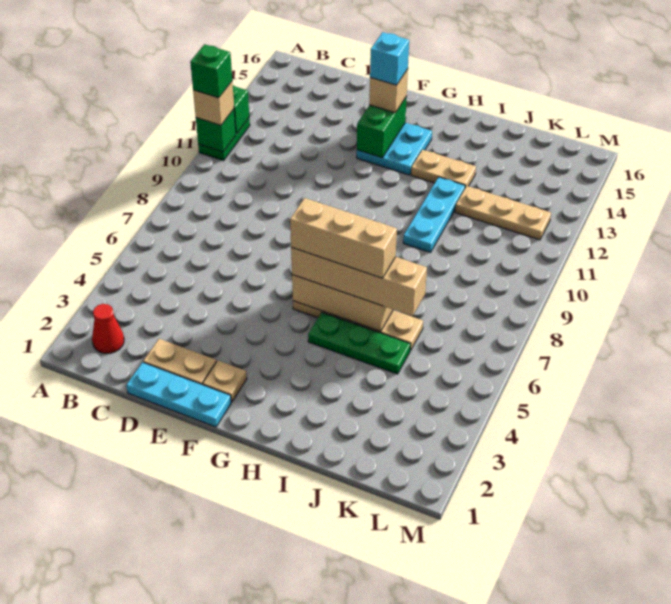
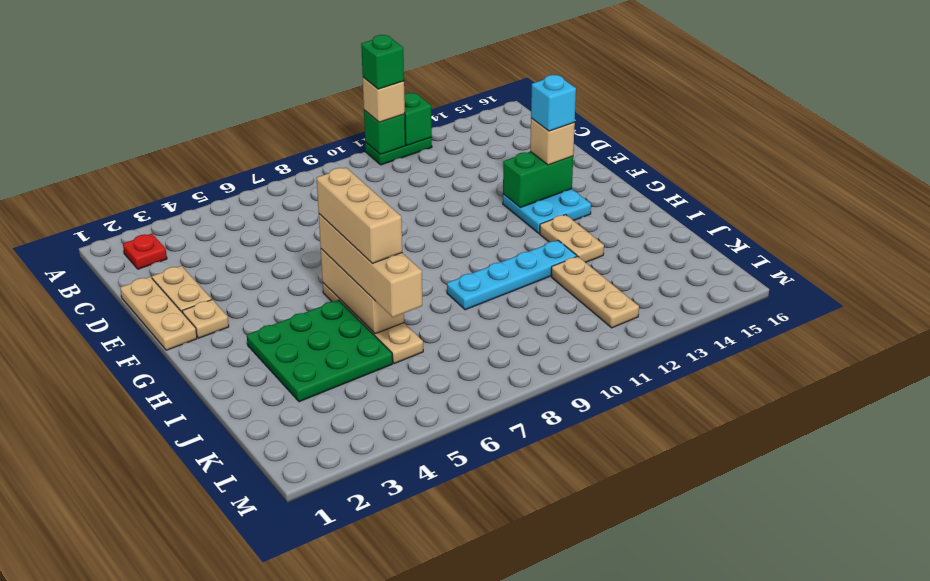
red 1x1 cone [92,304,124,353] -> red 1x1 plate [123,234,167,269]
cyan 1x3 plate [126,362,231,427] -> tan 1x3 plate [120,277,197,350]
green 1x3 plate [308,313,411,374] -> green 3x3 plate [247,300,393,402]
cyan 1x3 plate [403,177,465,252] -> cyan 1x4 plate [447,240,577,310]

